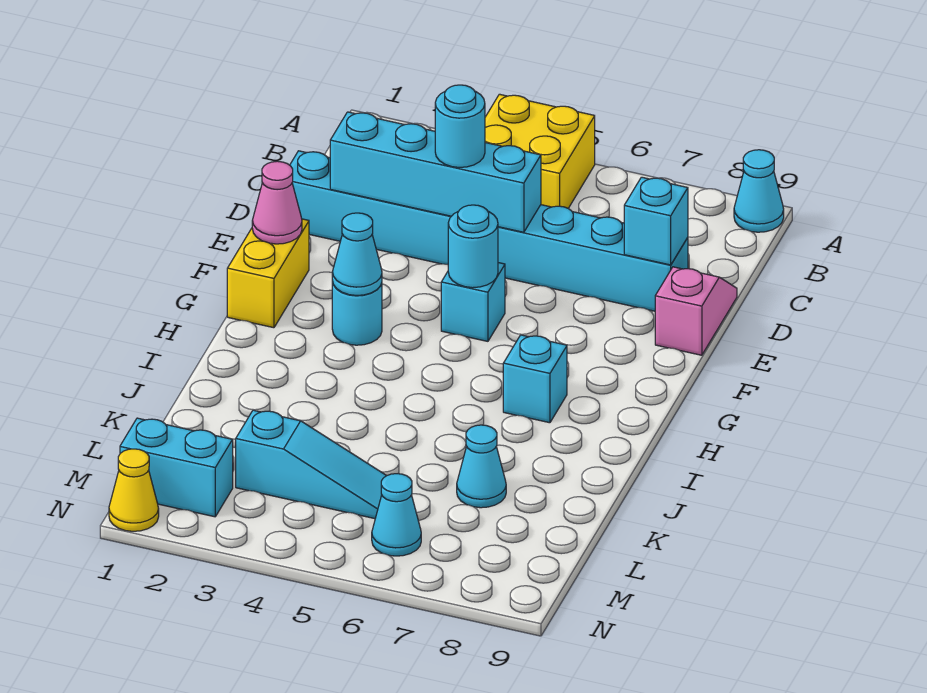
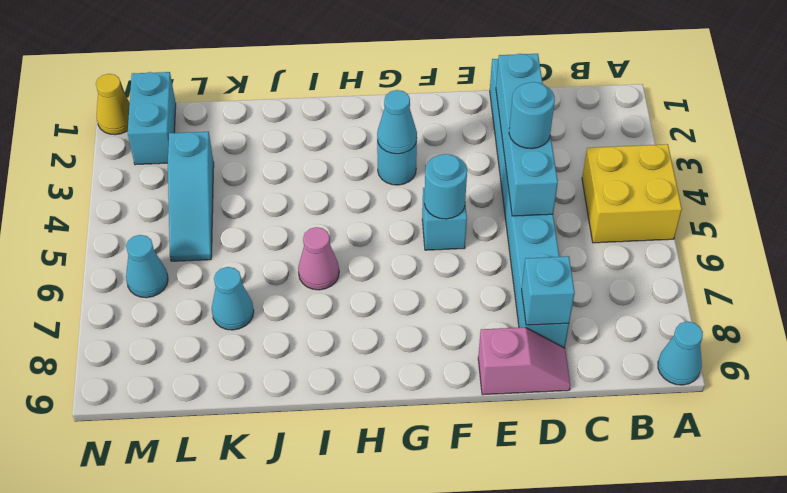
yellow 1x2 brick [227,219,309,328] -> none
pink 1x1 cone [252,161,302,244] -> pink 1x1 cone moved to [298,227,339,290]
cyan 1x1 brick [503,335,567,423] -> none

